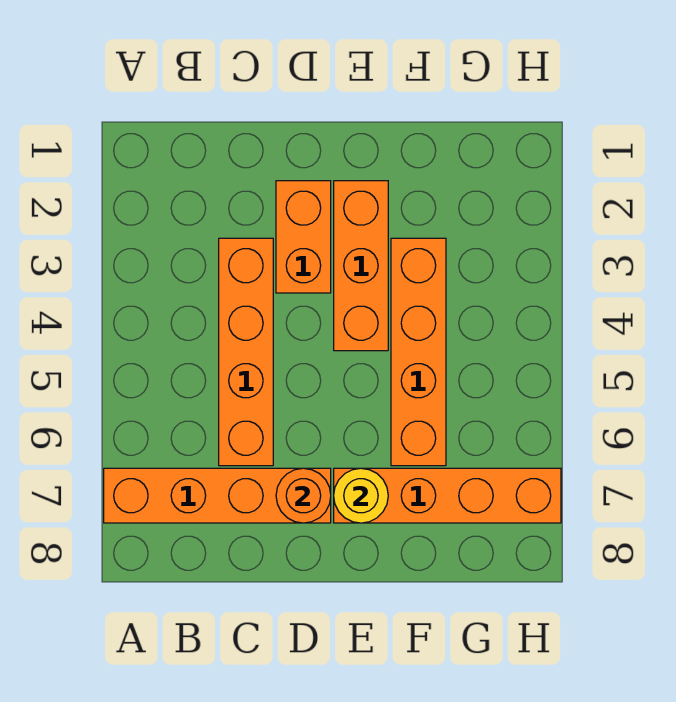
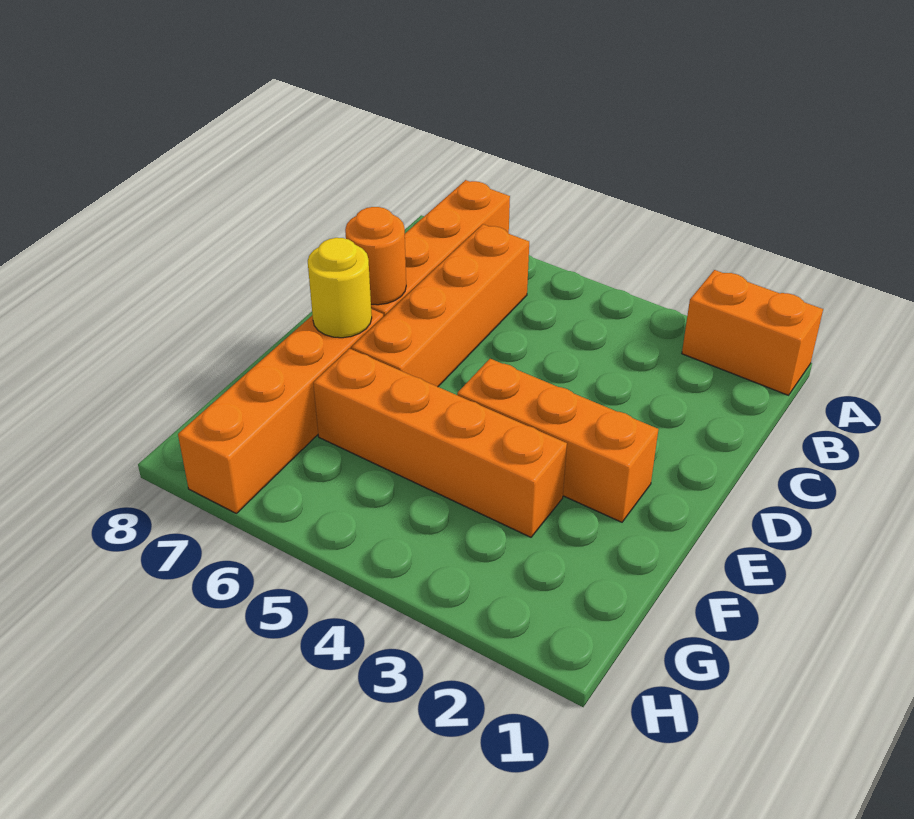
orange 1x4 brick [219,238,273,466] -> orange 1x4 brick turned to [351,224,529,387]
orange 1x2 brick [276,181,331,293] -> orange 1x2 brick moved to [682,270,823,395]

